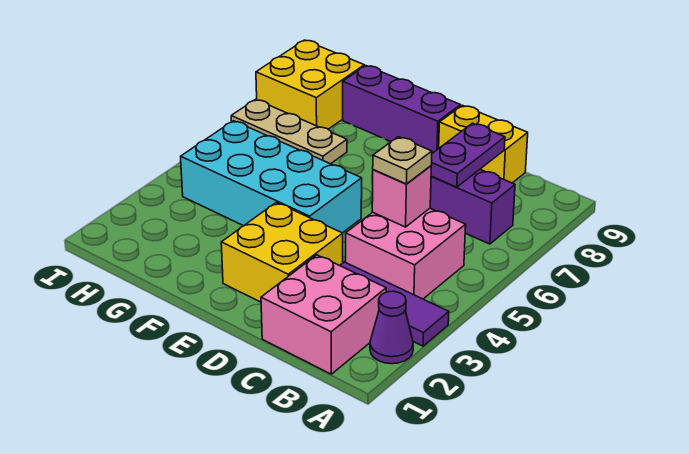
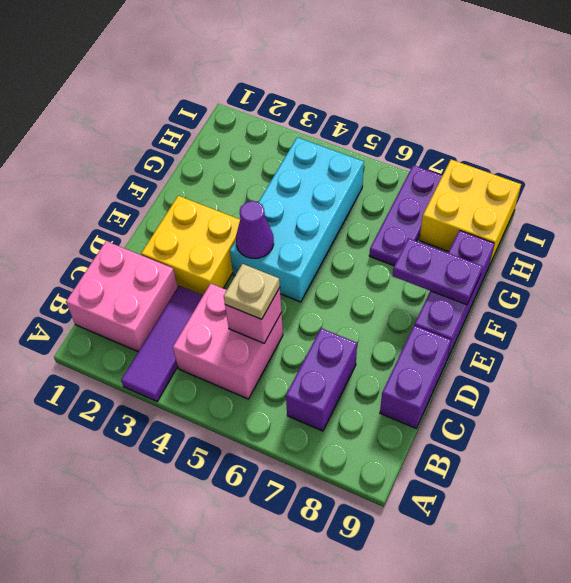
purple 1x1 cone [370,291,413,364] -> purple 1x1 cone moved to [236,201,274,258]
purple 1x2 plate [431,123,505,187] -> purple 1x2 plate moved to [392,238,483,305]
yellow 1x2 brick [439,105,528,183] -> purple 1x2 brick [380,325,451,428]
tan 1x3 plate [231,99,347,164] -> purple 1x3 plate [369,165,442,266]

